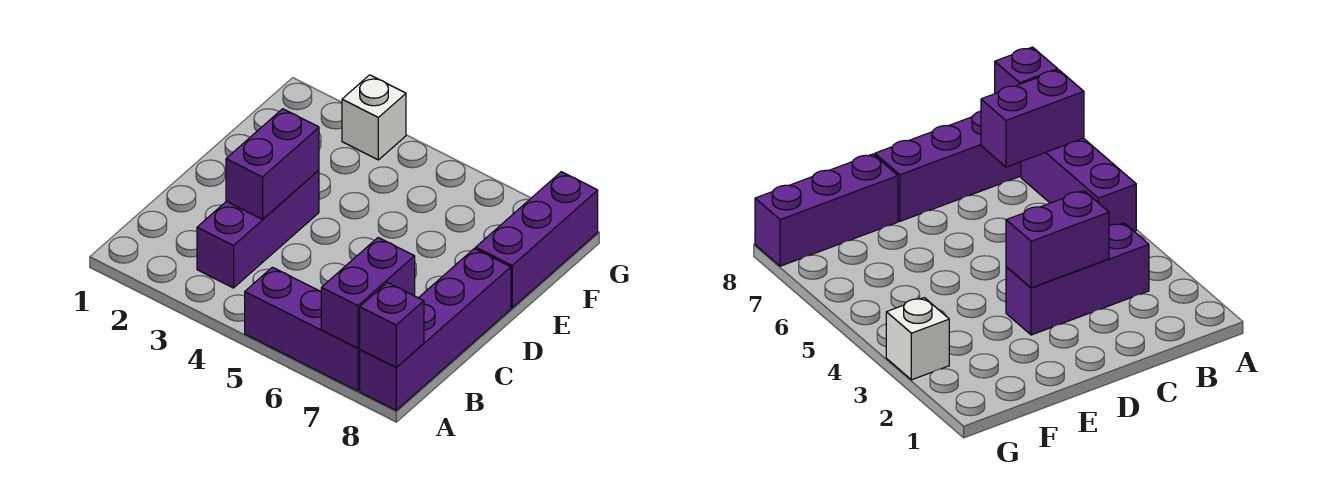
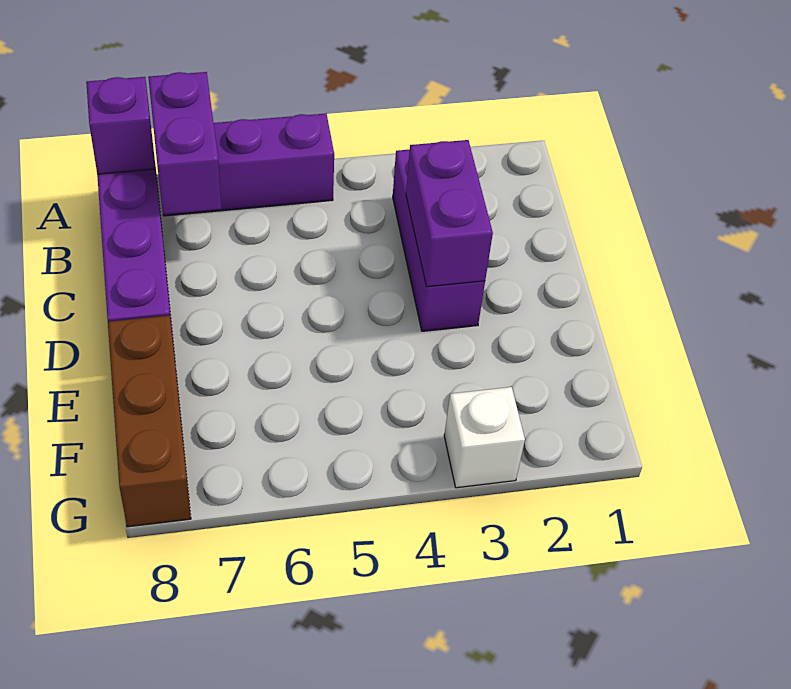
purple 1x3 brick [476,172,598,308] -> brown 1x3 brick [108,315,191,527]

